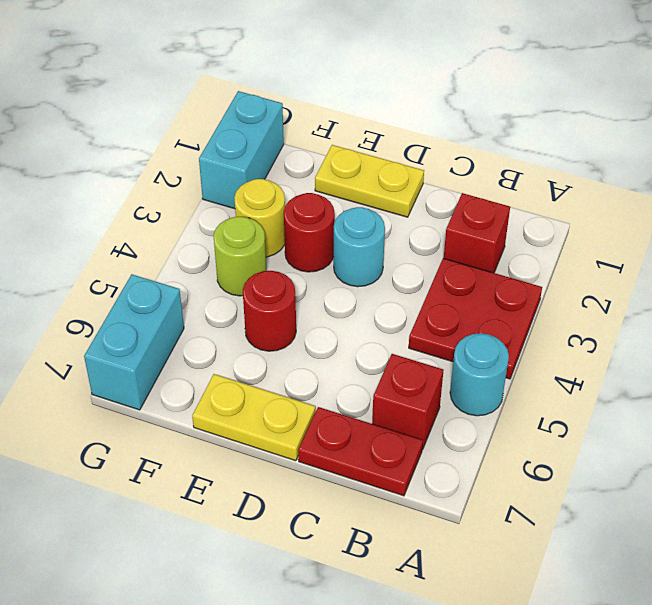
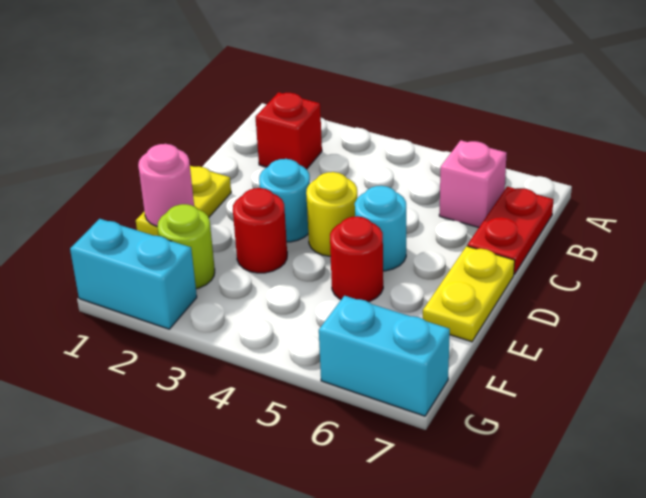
red 2x2 plate [409,258,542,379] -> none
cyan 1x1 round brick [450,333,509,416] -> cyan 1x1 round brick moved to [355,186,406,271]
red 1x1 brick [372,354,443,450] -> pink 1x1 brick [439,140,507,227]
none -> pink 1x1 round brick [138,144,194,226]
yellow 1x1 round brick [234,179,285,257] -> yellow 1x1 round brick moved to [306,172,357,256]
lime 1x1 round brick [213,217,266,296] -> lime 1x1 round brick moved to [157,204,215,289]

